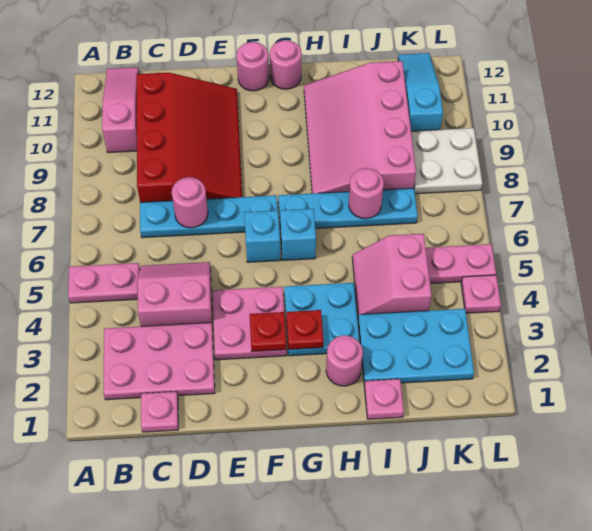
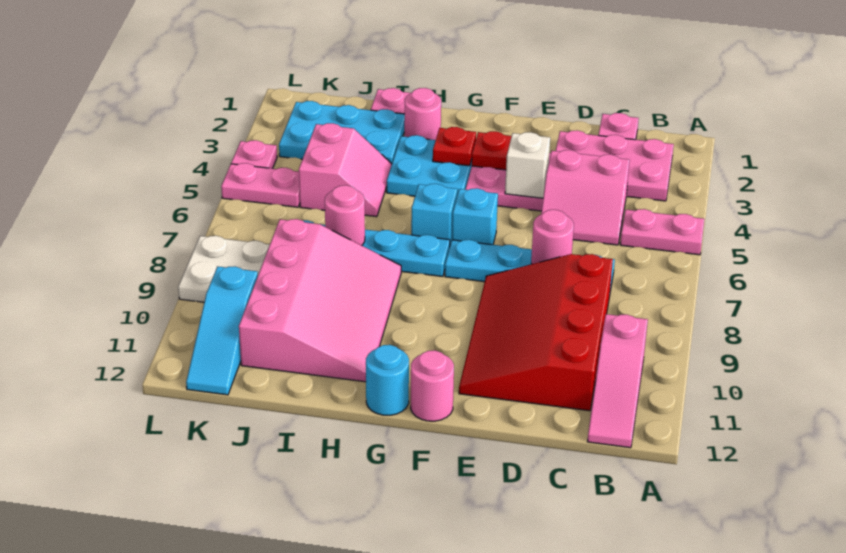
none -> white 1x1 brick [505,132,550,198]
pink 1x1 round brick [270,40,301,89] -> cyan 1x1 round brick [366,345,409,415]

